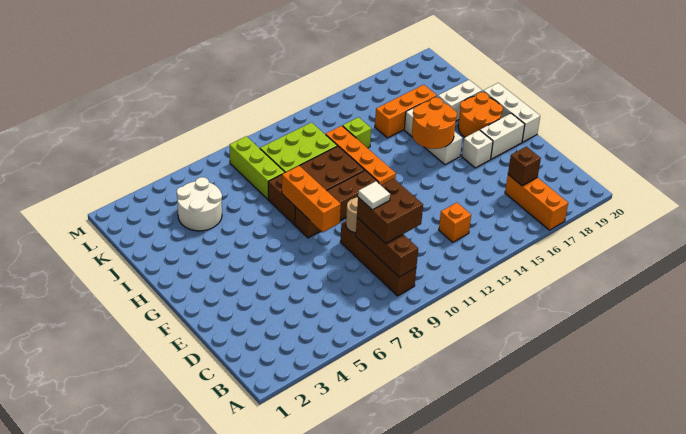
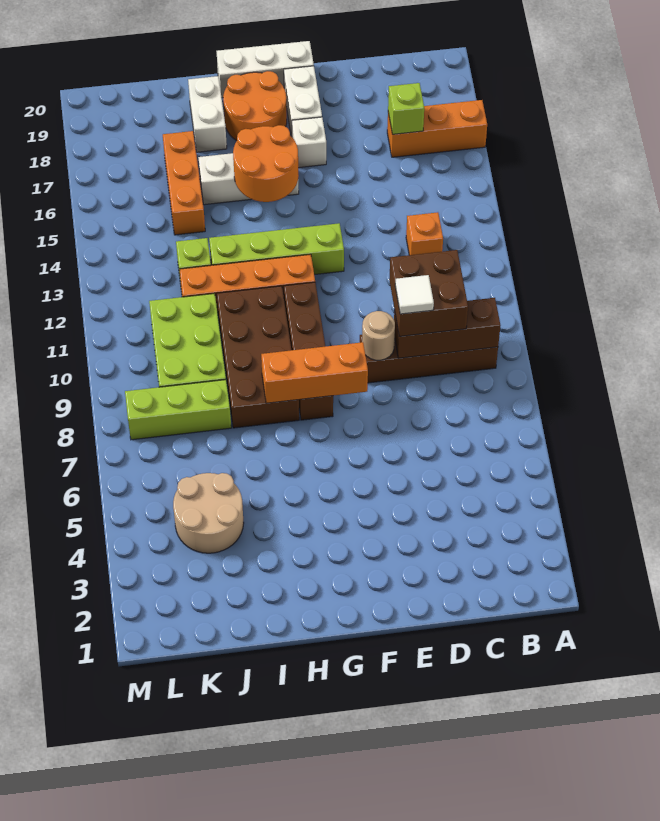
brown 1x1 brick [508,146,541,186] -> lime 1x1 brick [388,83,424,134]
none -> lime 1x4 brick [209,223,344,275]
white 2x2 round brick [177,177,222,231] -> tan 2x2 round brick [173,473,244,553]

